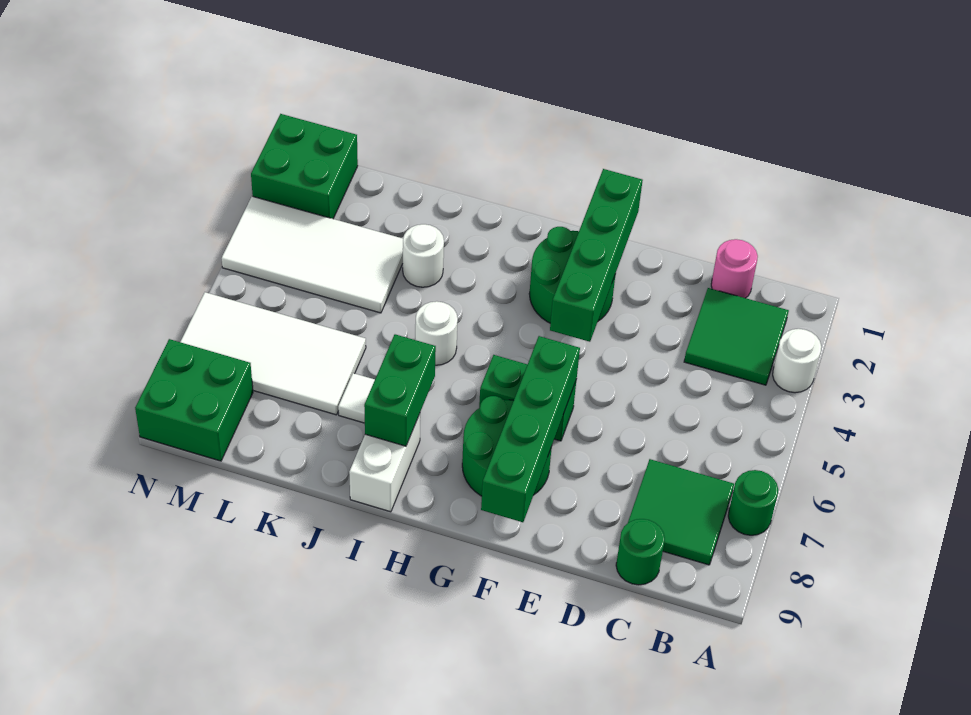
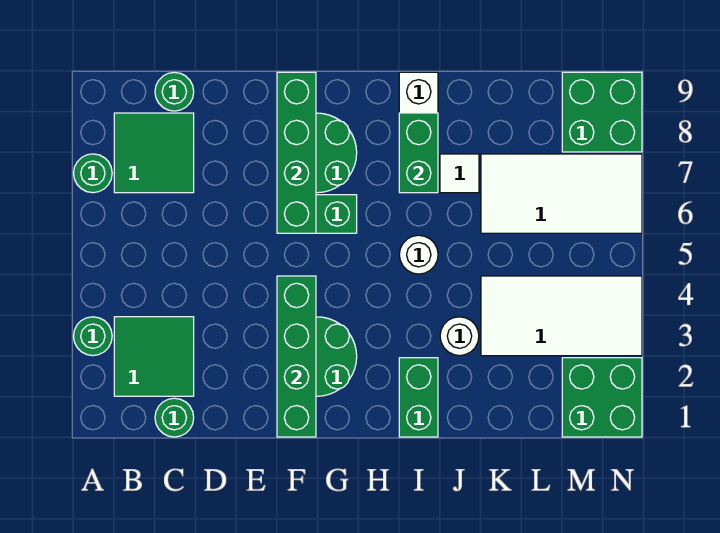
white 1x1 round brick [773,329,821,393] -> green 1x1 round brick [74,317,112,356]
pink 1x1 round brick [711,239,758,298] -> green 1x1 round brick [155,398,194,437]
none -> green 1x2 brick [399,358,438,437]

